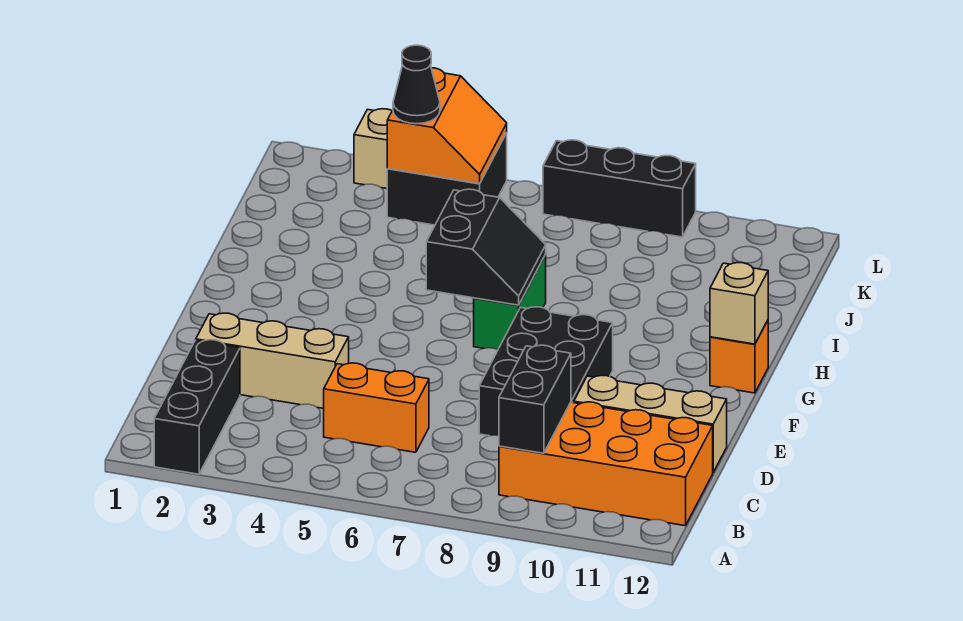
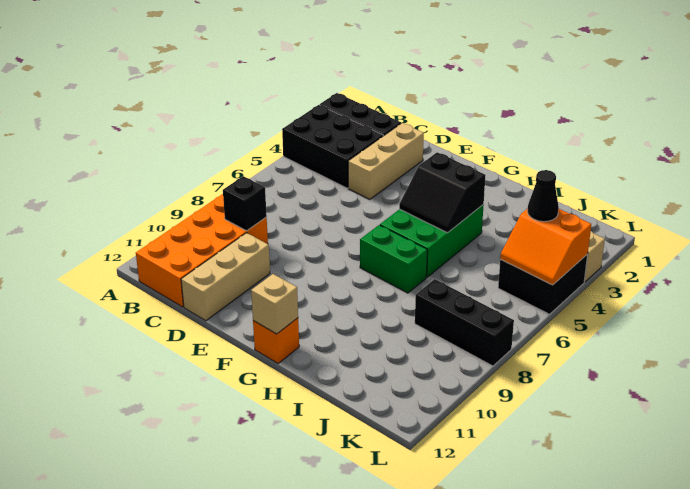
black 1x2 brick [499,345,571,453] -> black 1x1 brick [223,176,267,231]
orange 1x2 brick [324,363,429,452] -> none
black 2x3 brick [479,307,613,436] -> black 2x3 brick moved to [282,105,383,188]
none -> green 2x3 brick [380,205,484,277]
black 2x2 slope [426,189,546,305] -> black 2x2 slope moved to [399,152,486,233]
black 1x3 brick [543,140,696,237] -> black 1x3 brick turned to [415,279,514,366]

